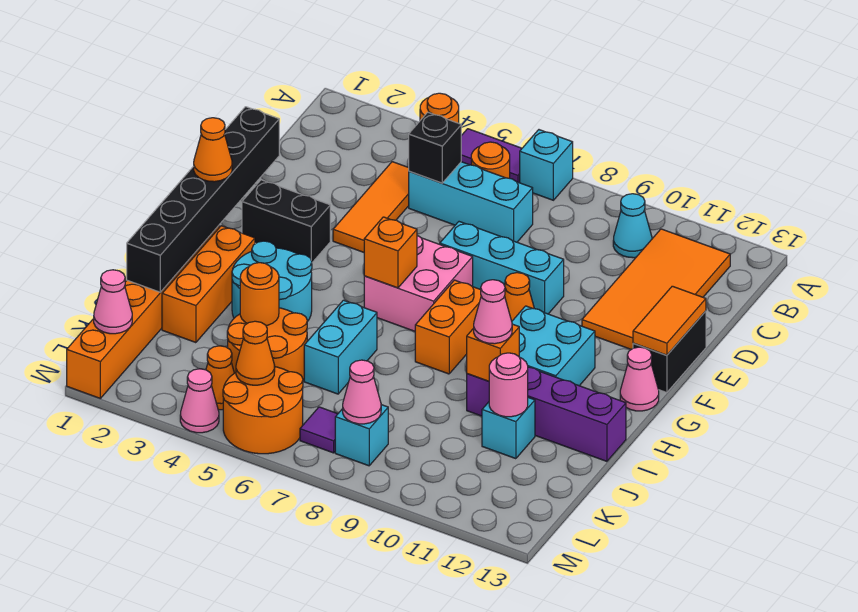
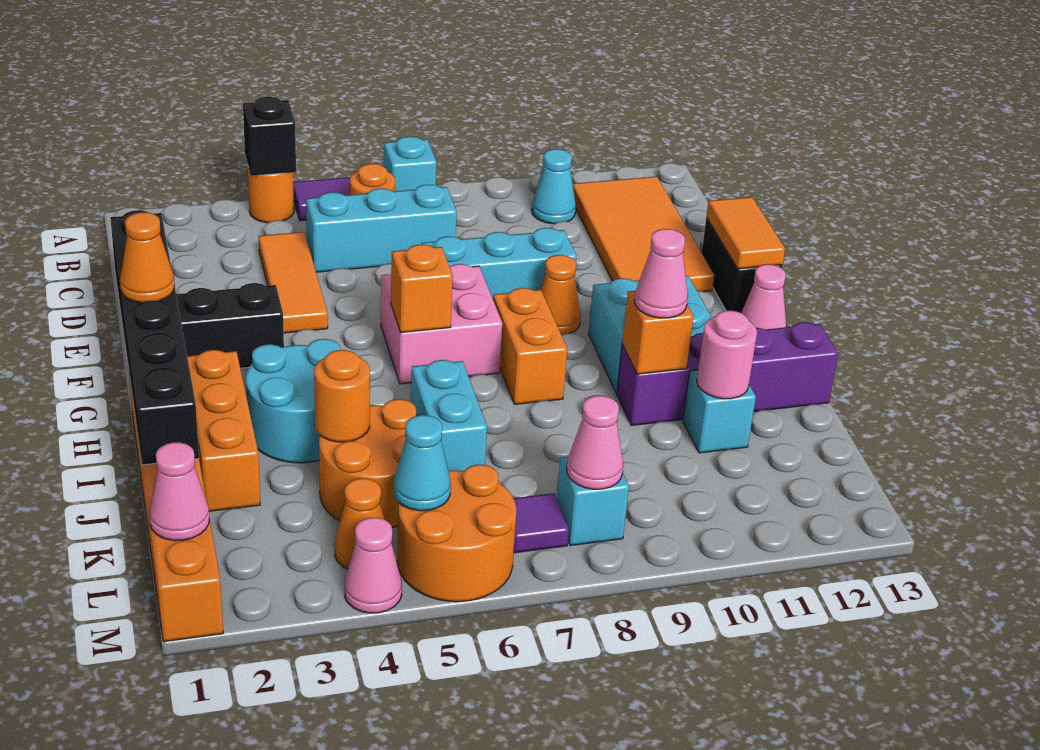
black 1x1 brick [409,112,461,183] -> black 1x1 brick moved to [243,97,296,176]
orange 1x1 cone [236,321,275,385] -> cyan 1x1 cone [394,415,451,511]

